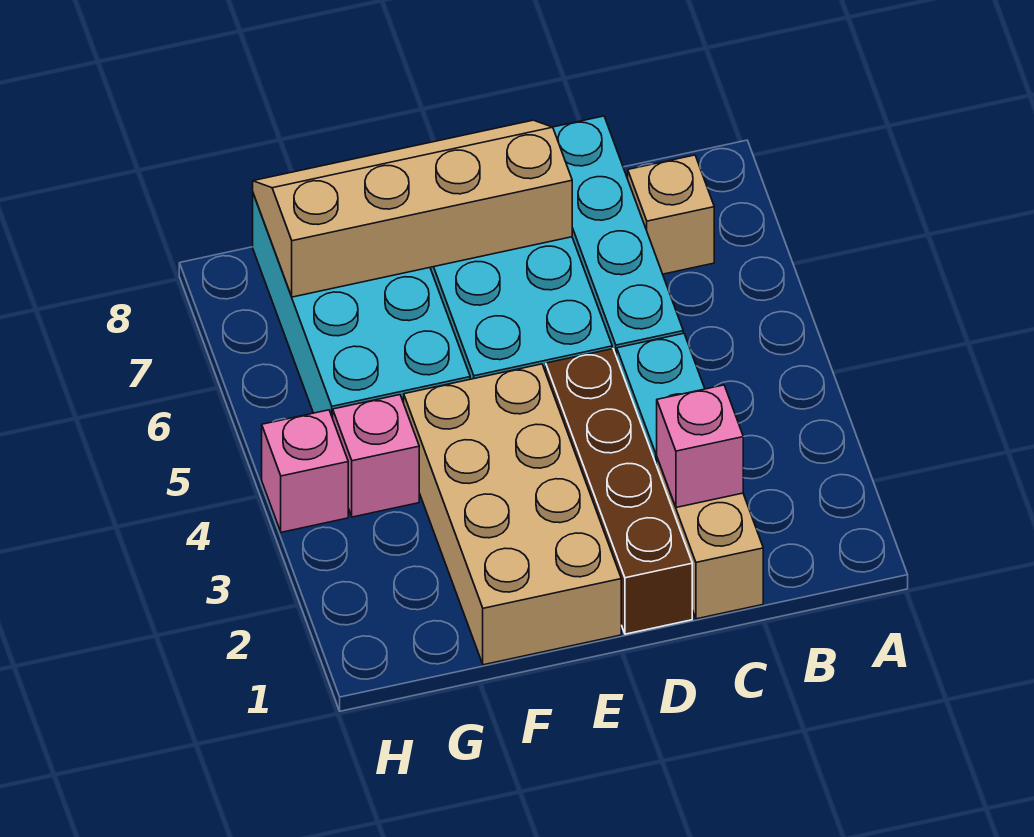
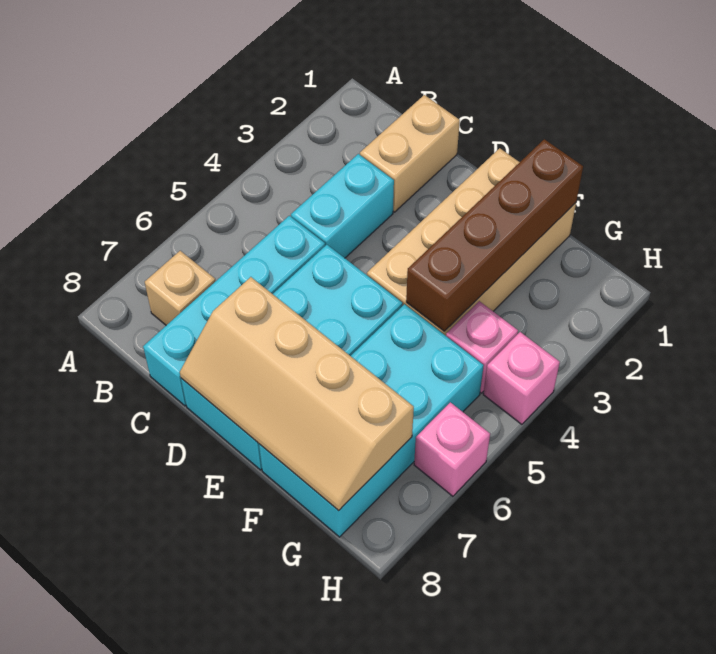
pink 1x1 brick [657,385,743,508] -> pink 1x1 brick moved to [414,402,490,496]
brown 1x4 brick [546,349,692,634] -> brown 1x4 brick moved to [406,139,583,331]

